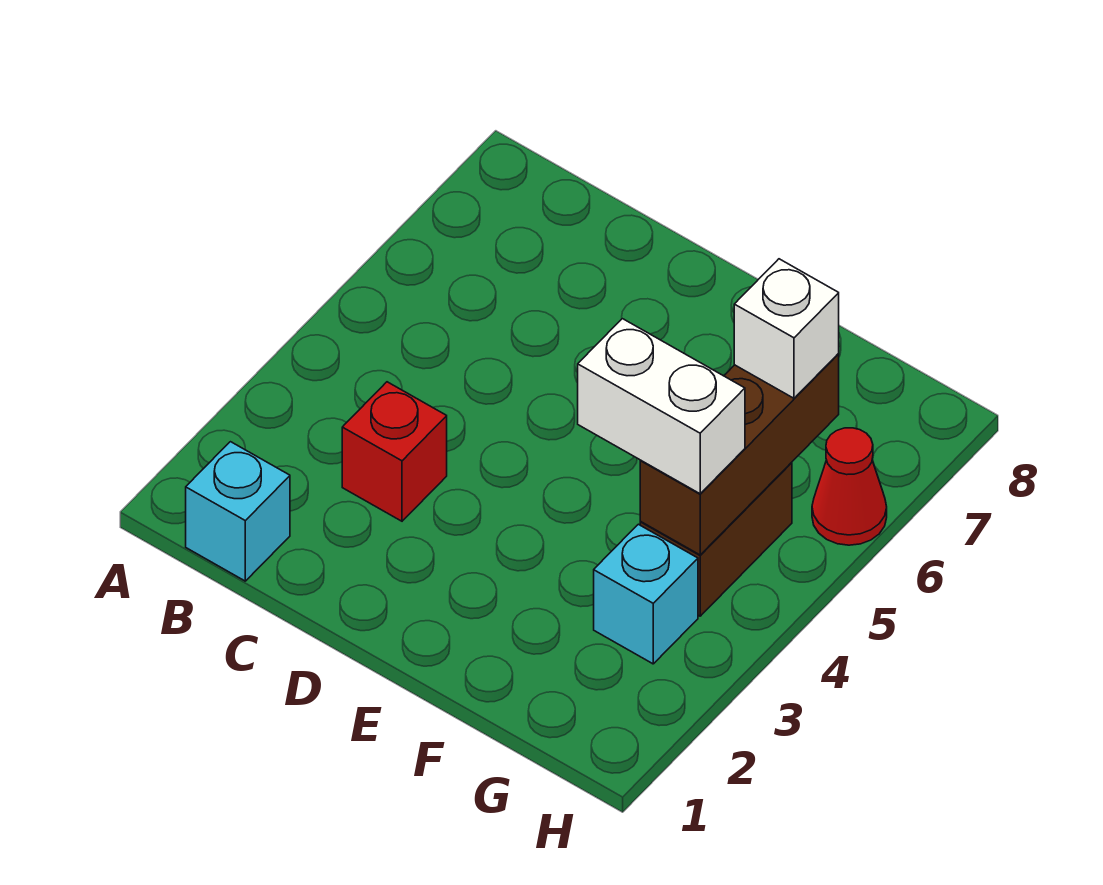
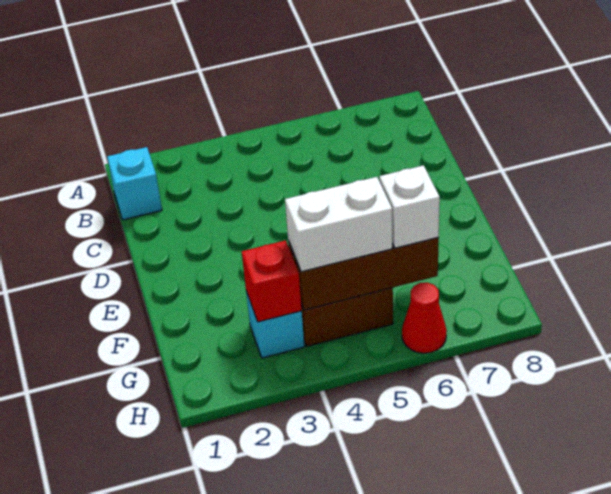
red 1x1 brick [342,382,447,521] -> red 1x1 brick moved to [242,240,302,322]
white 1x2 brick [578,319,745,494] -> white 1x2 brick turned to [285,177,392,272]

